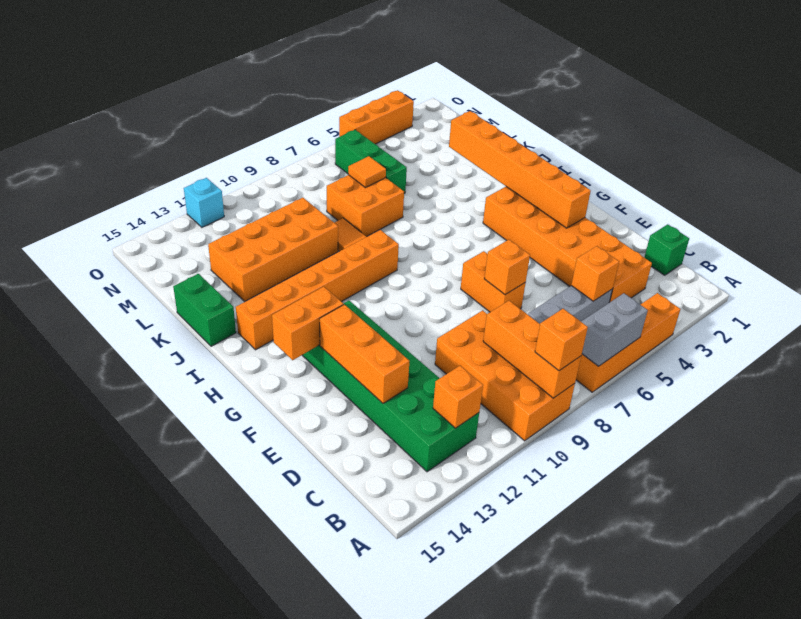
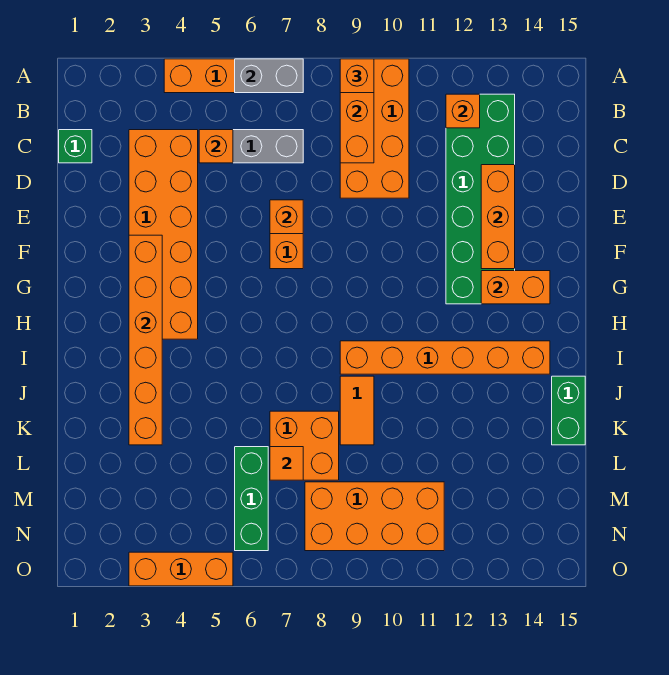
orange 2x4 brick [208,198,338,301] -> orange 2x4 brick moved to [305,482,444,551]
cyan 1x1 brick [184,178,224,227] -> none

